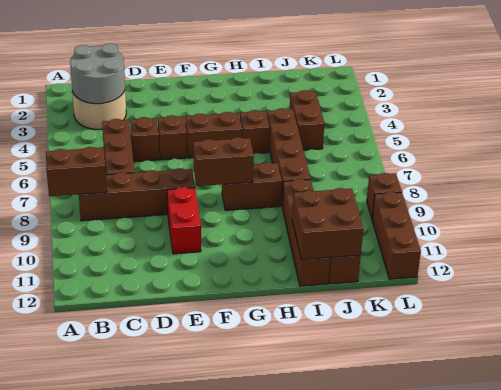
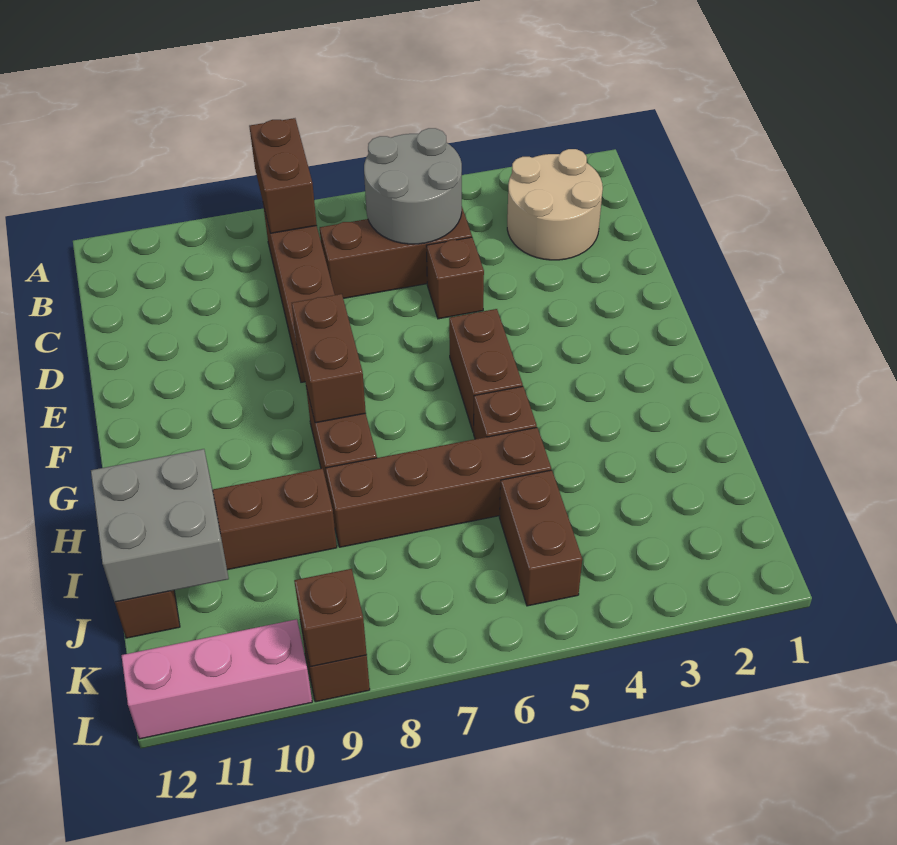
grey 2x2 round brick [70,43,125,104] -> grey 2x2 round brick moved to [364,128,462,244]
brown 1x1 brick [158,115,187,160] -> brown 1x1 brick moved to [294,569,367,667]
red 1x2 brick [167,187,201,254] -> none
brown 2x2 brick [292,188,363,260] -> grey 2x2 brick [91,449,229,602]
brown 1x2 brick [290,90,324,150] -> brown 1x2 brick turned to [500,470,582,606]
brown 1x3 brick [372,192,421,279] -> pink 1x3 brick [121,619,312,739]

